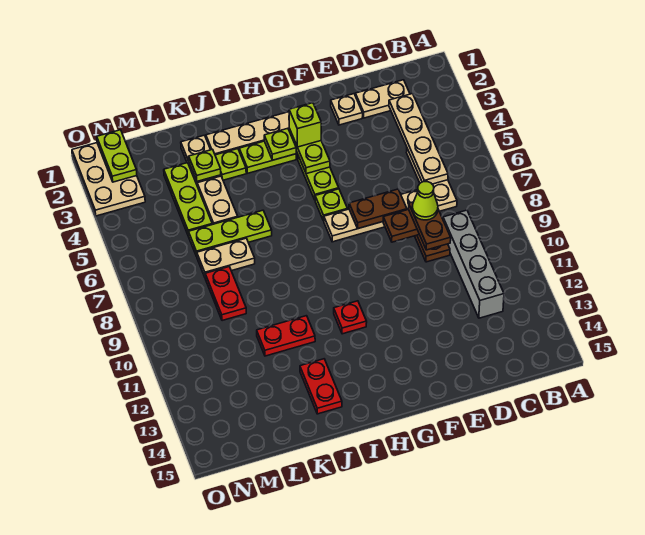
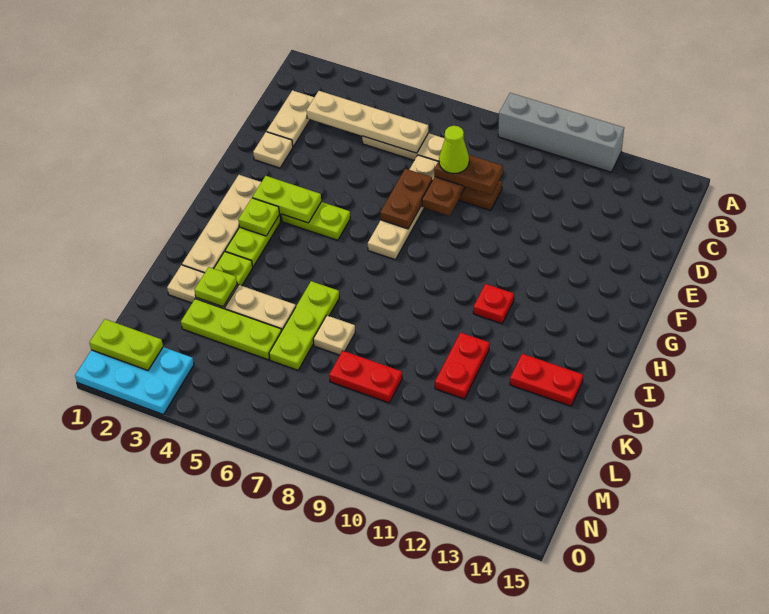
grey 1x4 brick [443,210,504,318] -> grey 1x4 brick moved to [498,93,624,172]
lime 1x1 brick [289,103,321,147] -> none
lime 1x1 plate [315,189,347,221] -> none
tan 1x2 plate [197,238,255,277] -> tan 1x1 plate [313,316,355,355]
tan 2x3 plate [72,143,145,216] -> cyan 2x3 plate [75,347,194,415]

